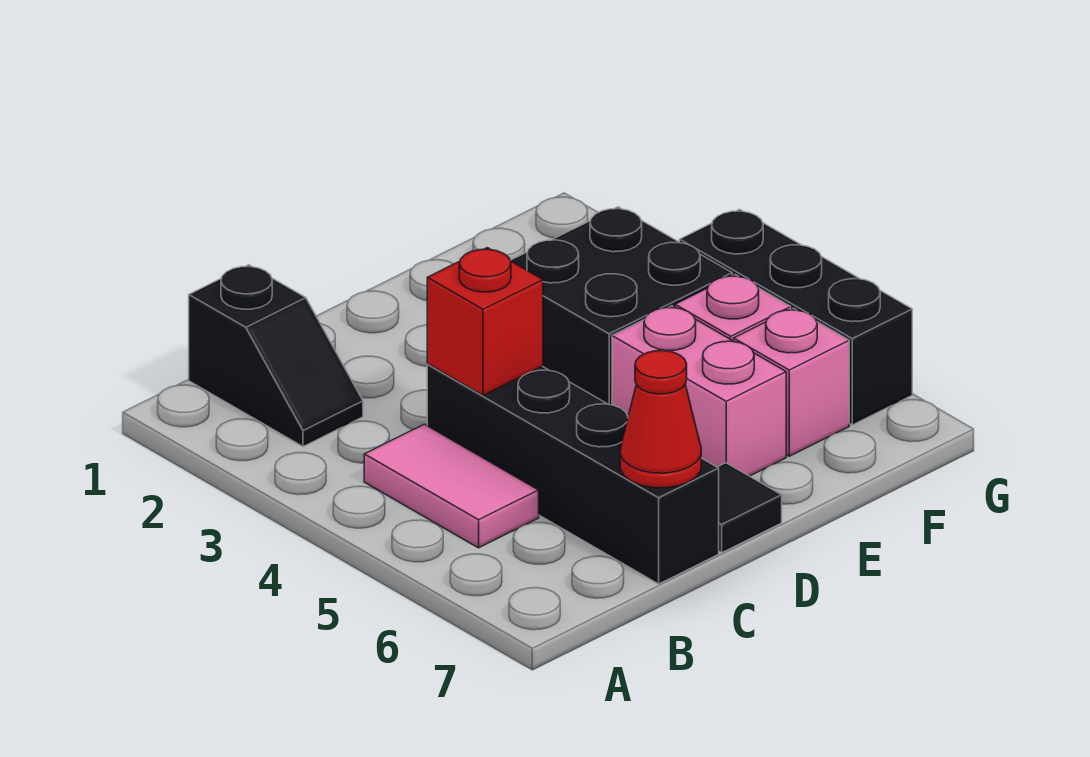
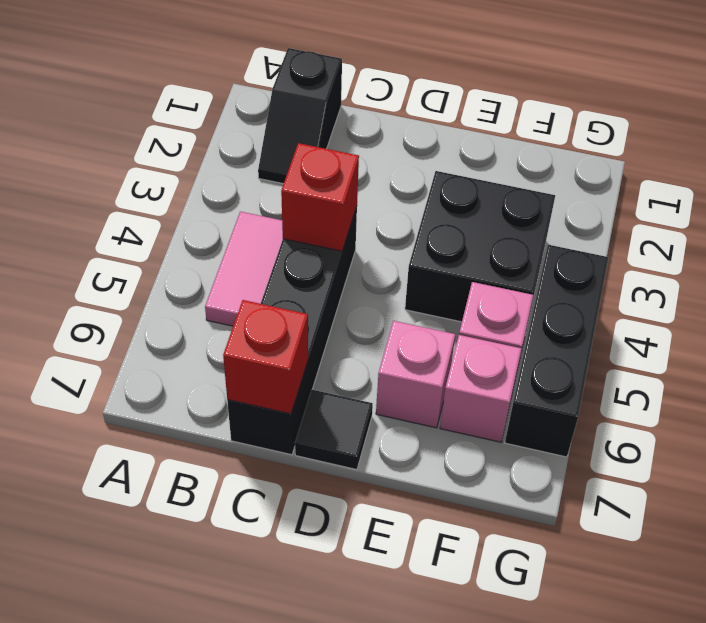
red 1x1 cone [620,351,701,488] -> red 1x1 brick [223,300,308,414]
pink 1x2 brick [612,306,786,476] -> pink 1x1 brick [376,321,455,428]

